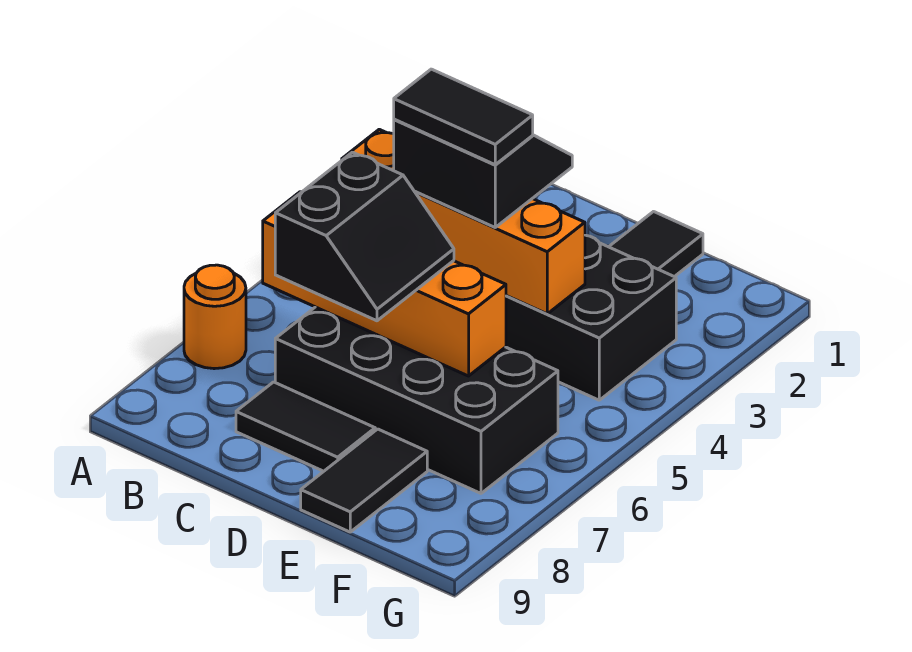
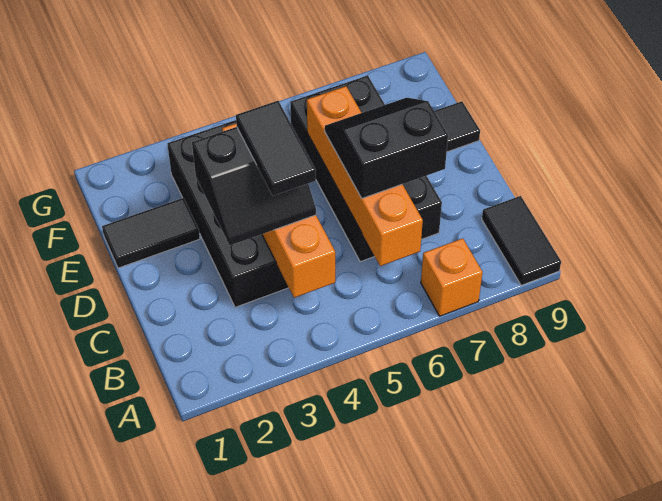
orange 1x1 round brick [184,265,246,369] -> orange 1x1 brick [421,238,483,316]
black 2x2 slope [394,119,572,227] -> black 2x2 slope turned to [192,127,316,245]
black 1x2 tile [236,382,375,471] -> black 1x2 tile moved to [482,196,561,285]

